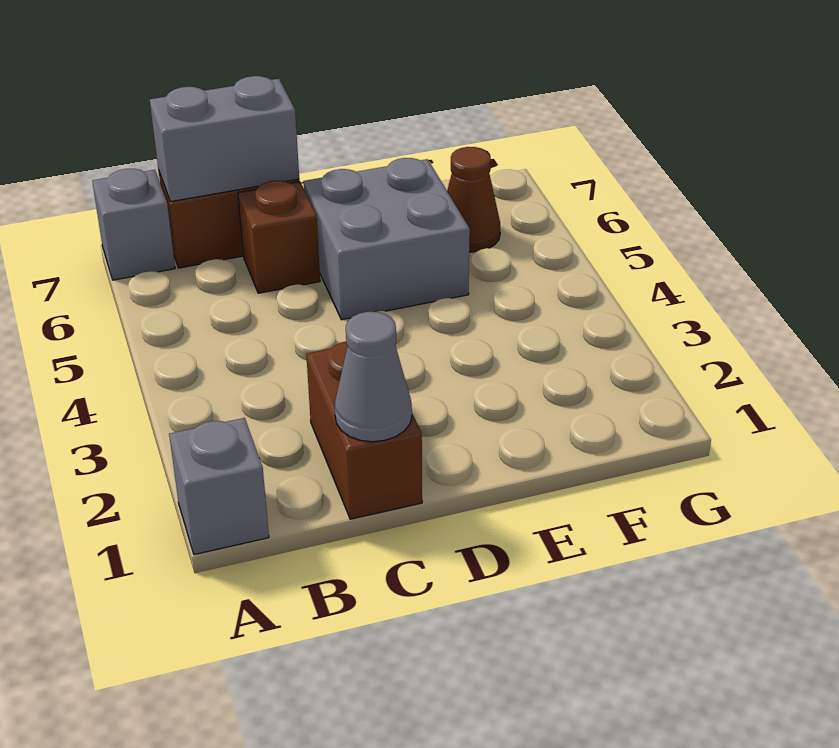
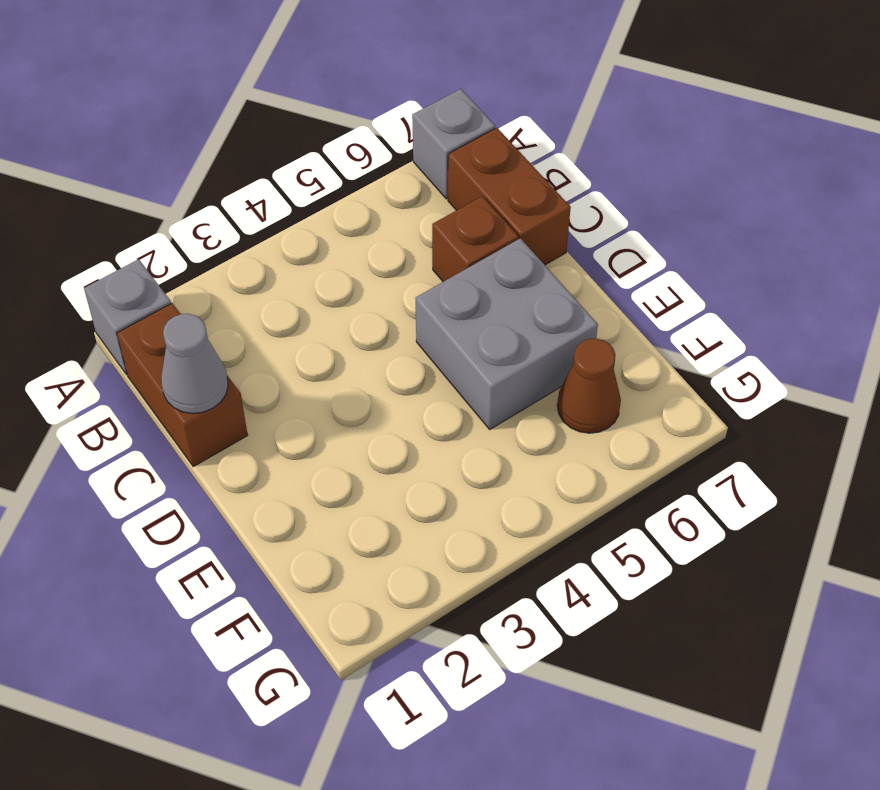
grey 1x2 brick [150,76,299,202] -> none
brown 1x2 brick [306,342,422,519] -> brown 1x2 brick turned to [117,303,248,467]

